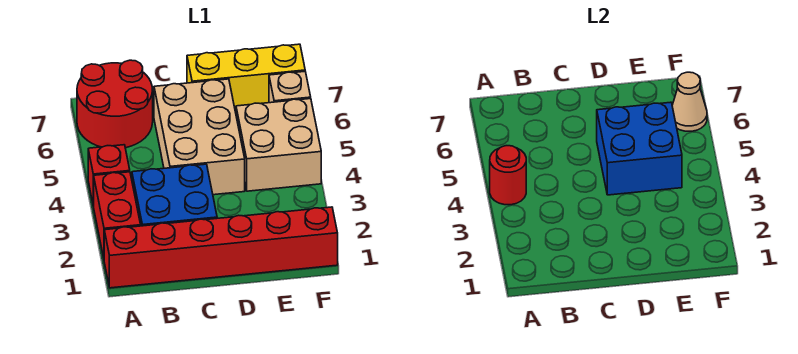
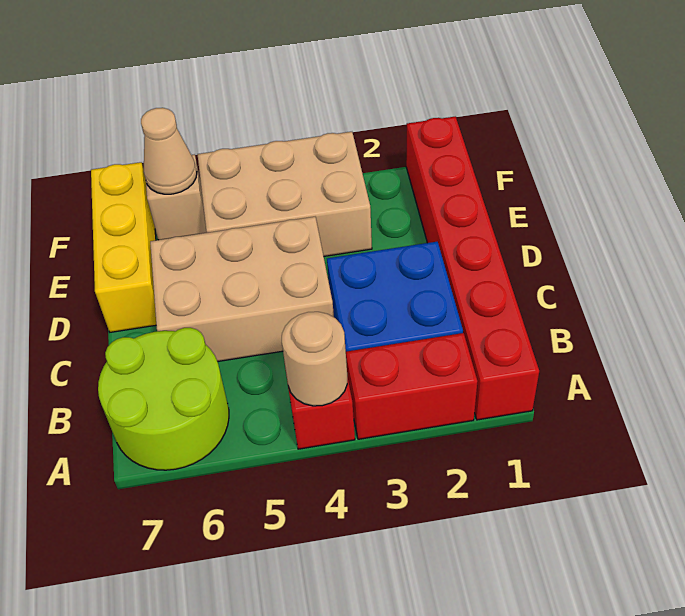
red 1x1 round brick [490,146,526,205] -> tan 1x1 round brick [282,312,347,406]
red 2x2 round brick [77,60,153,148] -> lime 2x2 round brick [98,328,229,470]
blue 2x2 brick [597,102,682,195] -> none
tan 2x2 brick [236,99,321,191] -> tan 2x3 brick [197,132,372,256]

